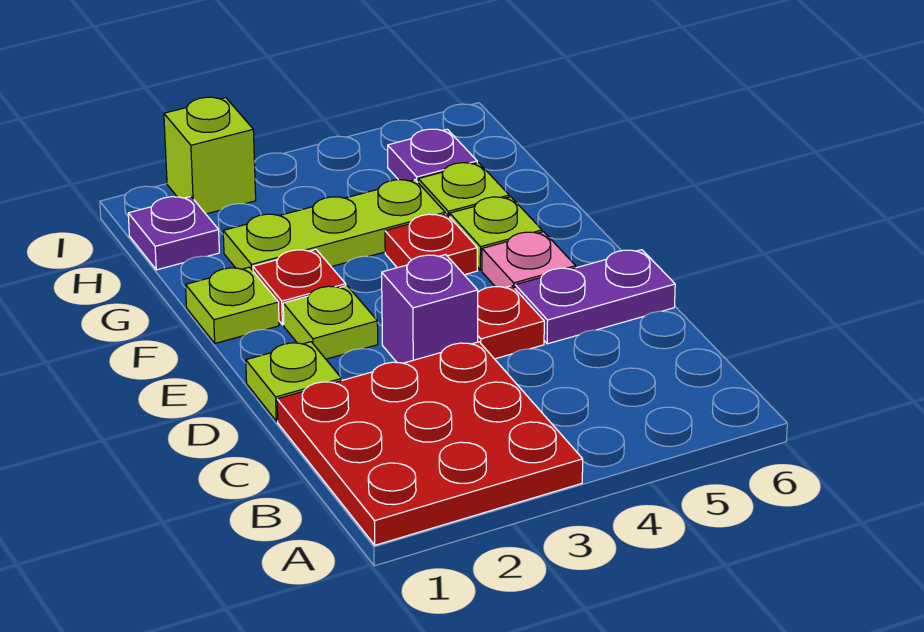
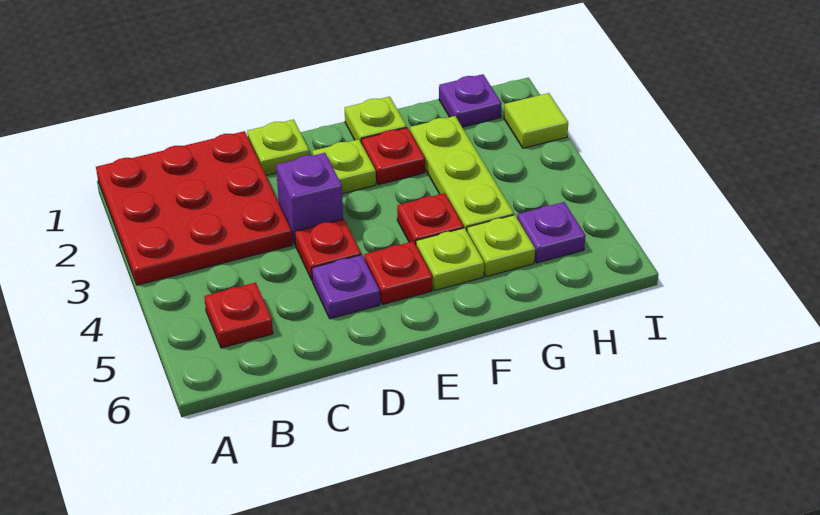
none -> red 1x1 plate [204,282,273,348]
purple 1x2 plate [515,250,675,344] -> purple 1x1 plate [312,255,380,319]
pink 1x1 plate [482,232,576,288] -> red 1x1 plate [364,241,432,304]
lime 1x1 brick [164,97,256,214] -> lime 1x1 tile [504,93,568,148]

